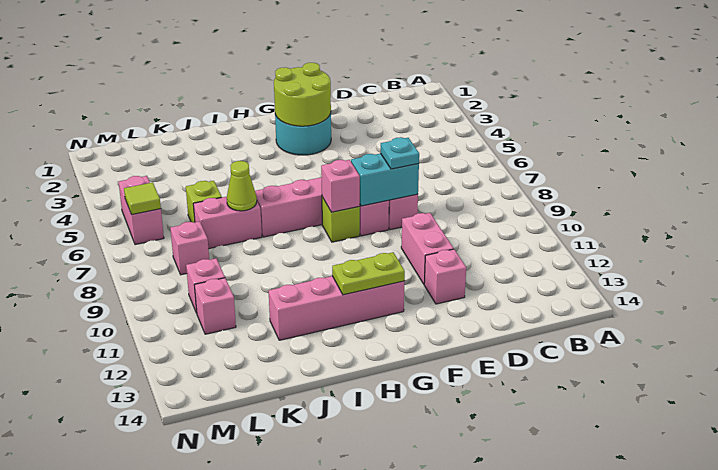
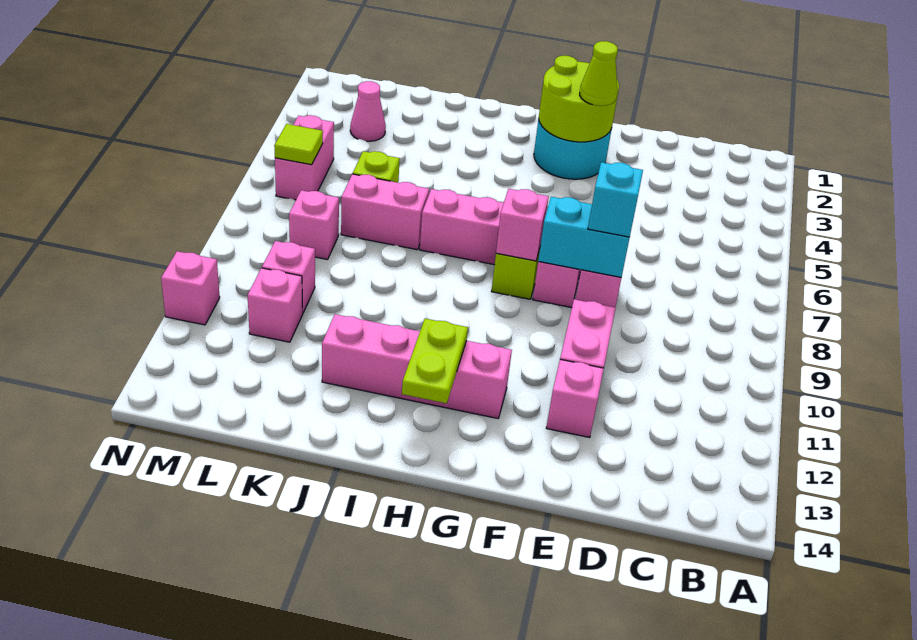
cyan 1x1 plate [381,137,419,169] -> cyan 1x1 brick [588,162,643,237]
lime 1x2 plate [332,252,405,295] -> lime 1x2 plate turned to [402,319,468,403]
lime 1x1 cone [227,161,257,211] -> lime 1x1 cone moved to [580,41,618,106]
none -> pink 1x1 cone [350,81,386,141]
none -> pink 1x1 brick [161,251,220,325]

